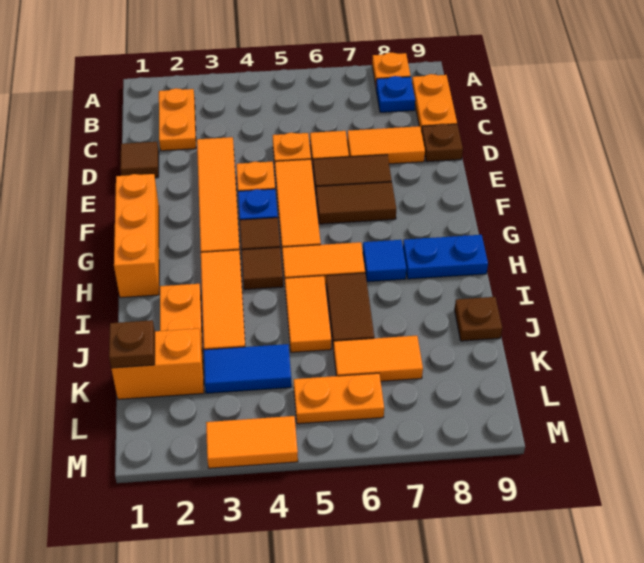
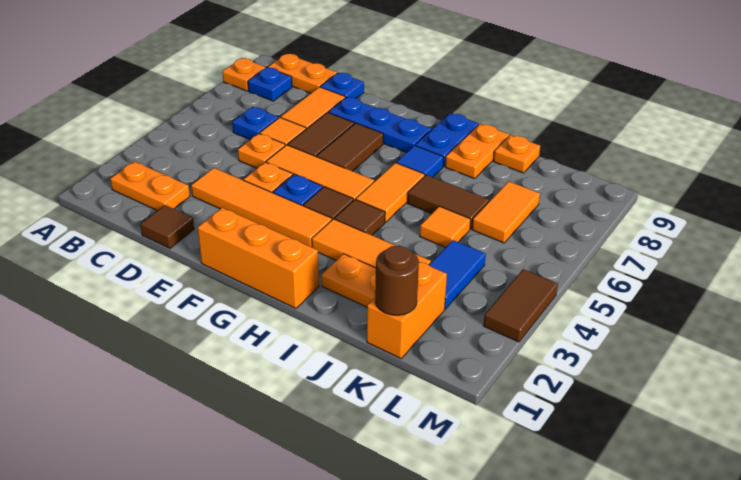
none -> blue 1x1 plate [232,107,278,140]
brown 1x1 plate [422,124,463,162] -> blue 1x1 plate [320,73,364,98]
none -> blue 1x3 plate [328,97,431,153]
orange 1x2 tile [285,276,331,352] -> orange 1x1 tile [420,206,471,247]
brown 1x1 plate [455,297,502,341] -> orange 1x1 plate [494,135,540,173]
brown 1x1 plate [109,320,155,368] -> brown 1x1 round brick [375,246,419,315]
orange 1x2 plate [294,373,384,424] -> orange 1x2 plate moved to [445,124,509,179]
orange 1x2 tile [206,416,298,468] -> brown 1x2 tile [484,269,558,342]

